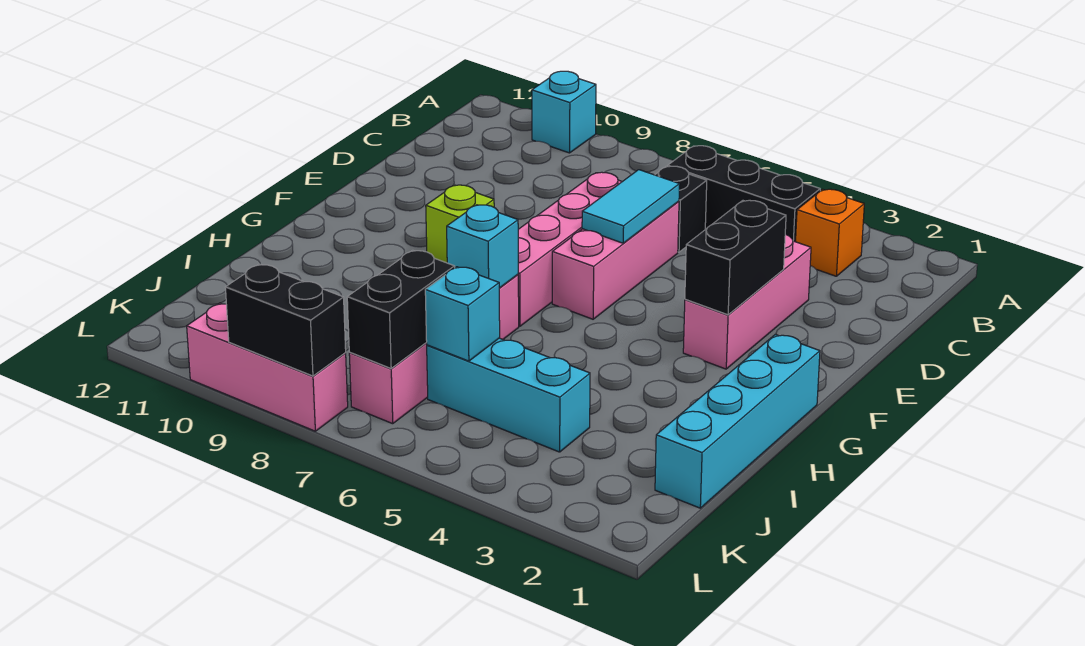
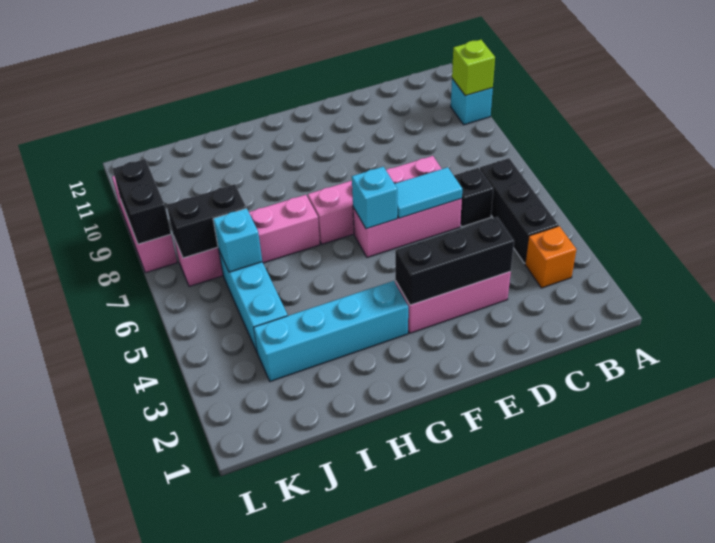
black 1x2 brick [685,200,786,315] -> black 1x3 brick [395,217,514,305]
lime 1x1 brick [426,185,494,263] -> lime 1x1 brick moved to [452,40,495,96]
cyan 1x4 brick [655,334,820,508] -> cyan 1x4 brick moved to [254,281,408,381]
cyan 1x1 brick [447,205,518,288] -> cyan 1x1 brick moved to [352,167,397,229]

